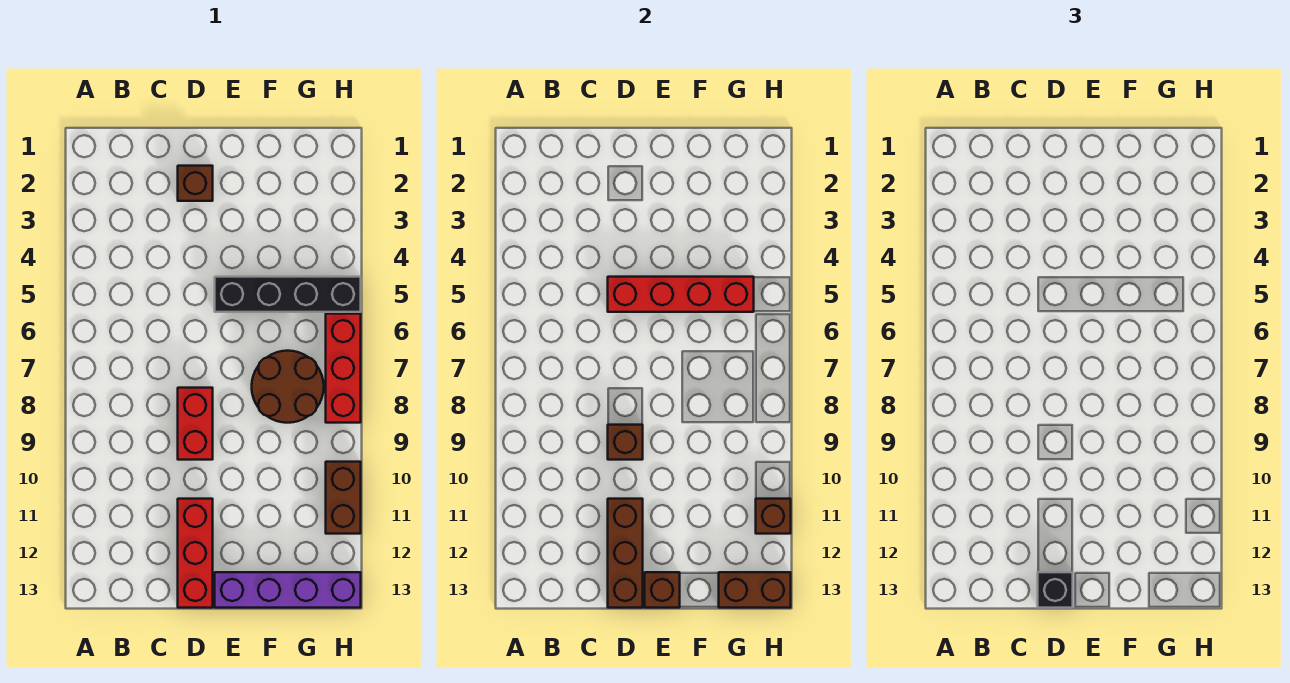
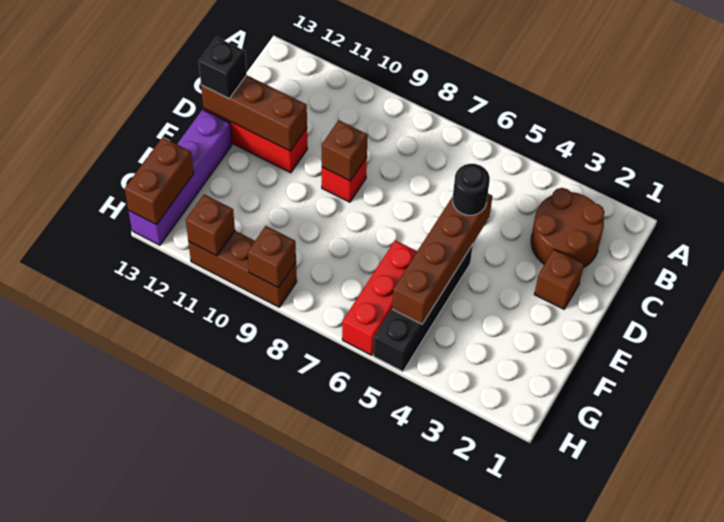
red 1x4 brick [608,277,754,312] -> brown 1x4 brick [392,194,493,324]
none -> black 1x1 round brick [453,164,490,215]
red 1x2 brick [178,388,213,460] -> red 1x1 brick [322,157,367,202]
brown 1x1 brick [645,572,680,608] -> brown 1x1 brick moved to [248,226,296,288]
brown 2x2 round brick [252,351,324,423] -> brown 2x2 round brick moved to [531,188,605,268]
red 1x3 brick [326,314,361,423] -> red 1x3 brick turned to [342,240,417,355]
brown 1x2 brick [326,462,361,534] -> brown 1x3 brick [188,231,297,307]

